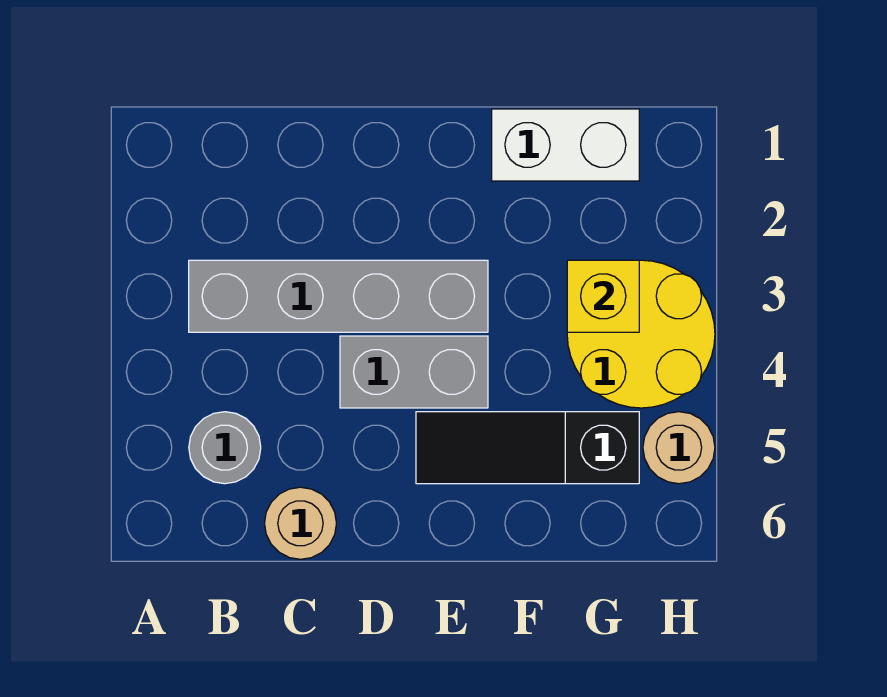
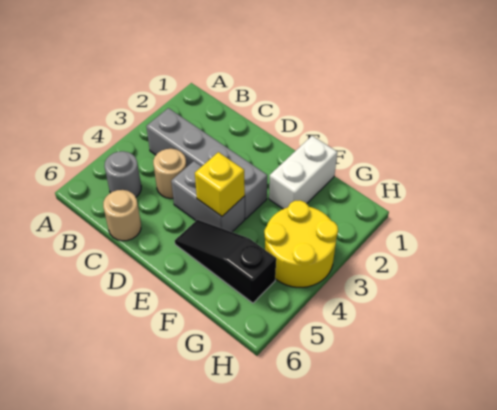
white 1x2 brick [492,109,639,181] -> white 1x2 brick turned to [269,136,337,209]
yellow 1x1 brick [567,260,639,332] -> yellow 1x1 brick moved to [195,152,245,216]
tan 1x1 round brick [643,412,715,484] -> tan 1x1 round brick moved to [153,149,186,199]

